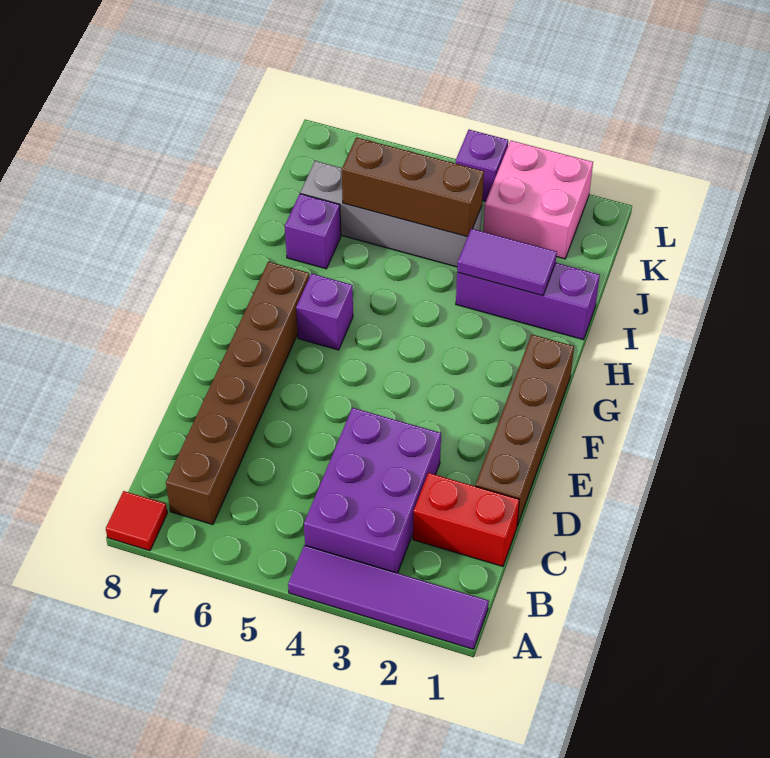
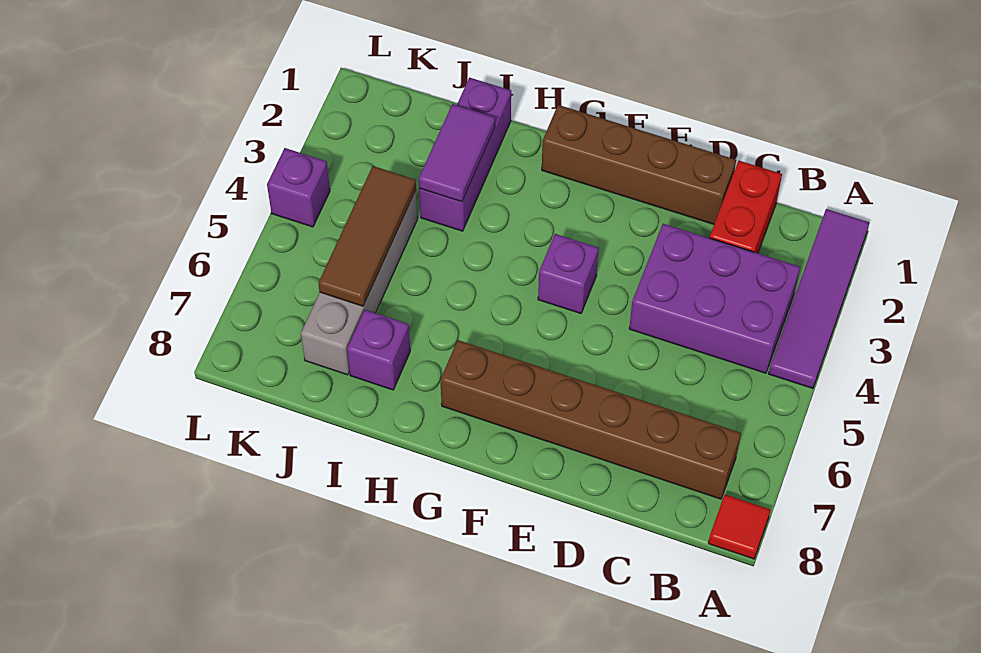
purple 1x1 brick [296,273,353,350] -> purple 1x1 brick moved to [538,234,599,314]
brown 1x3 brick [342,137,484,237] -> brown 1x3 tile [318,166,416,306]
pink 2x2 brick [483,141,593,259] -> none

